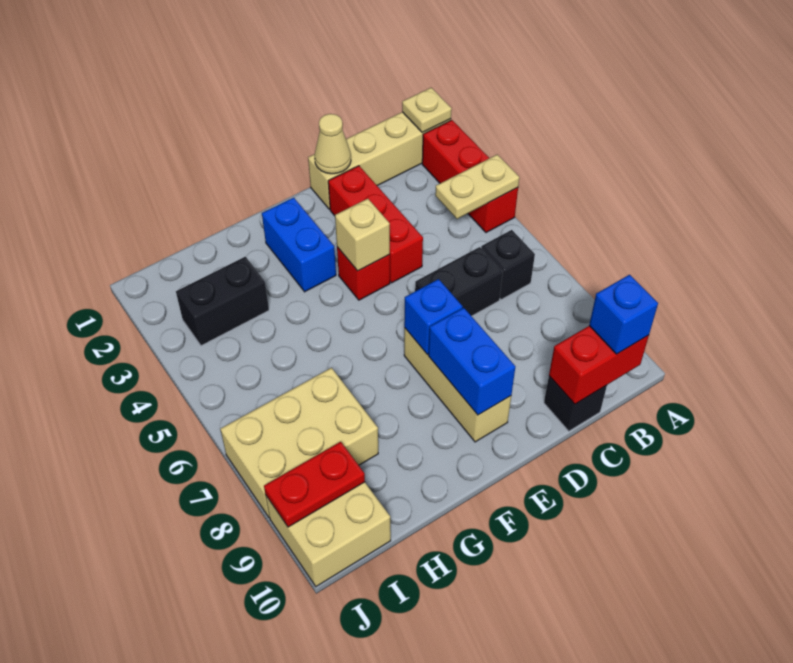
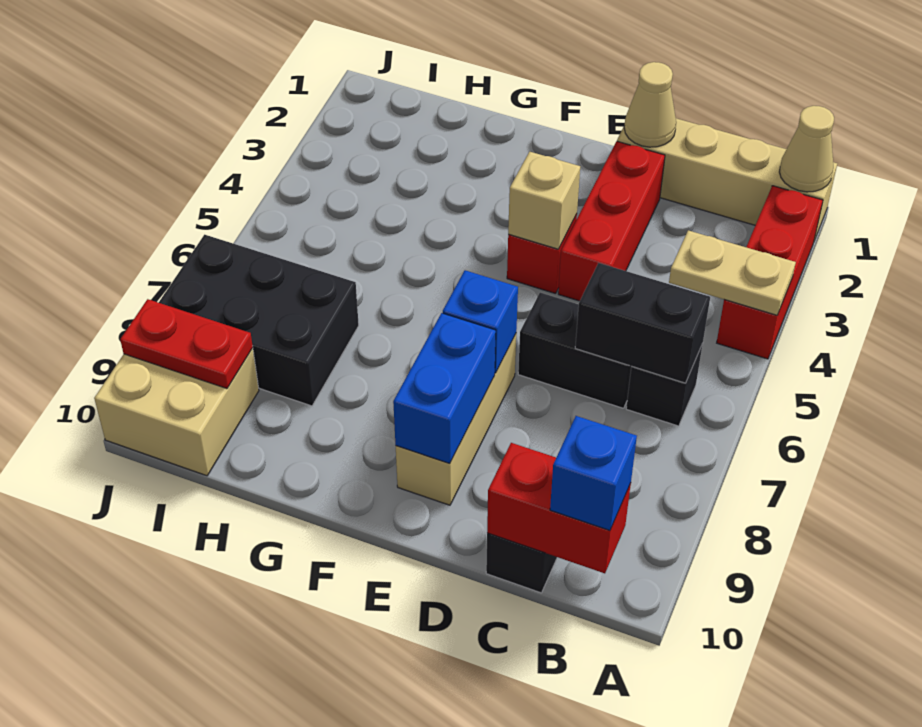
tan 1x1 plate [402,88,452,133] -> tan 1x1 cone [779,106,834,192]
blue 1x2 brick [262,198,336,292] -> none
black 1x2 brick [176,257,269,346] -> black 1x2 brick moved to [575,263,710,383]
tan 2x3 brick [220,368,378,518] -> black 2x3 brick [159,235,359,406]

